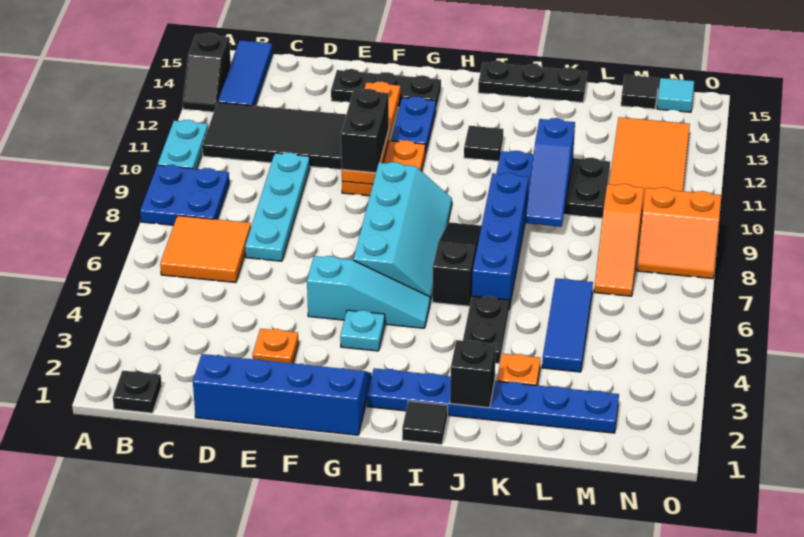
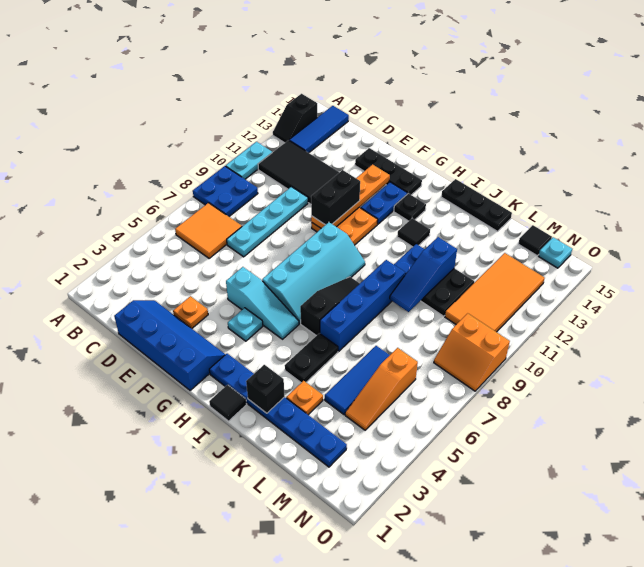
black 1x1 plate [113,371,162,413] -> black 1x1 plate moved to [394,193,426,221]
orange 1x3 slope [594,184,644,296] -> orange 1x3 slope moved to [345,348,418,430]
cyan 1x1 tile [657,78,694,112] -> cyan 1x1 plate [539,237,572,268]

